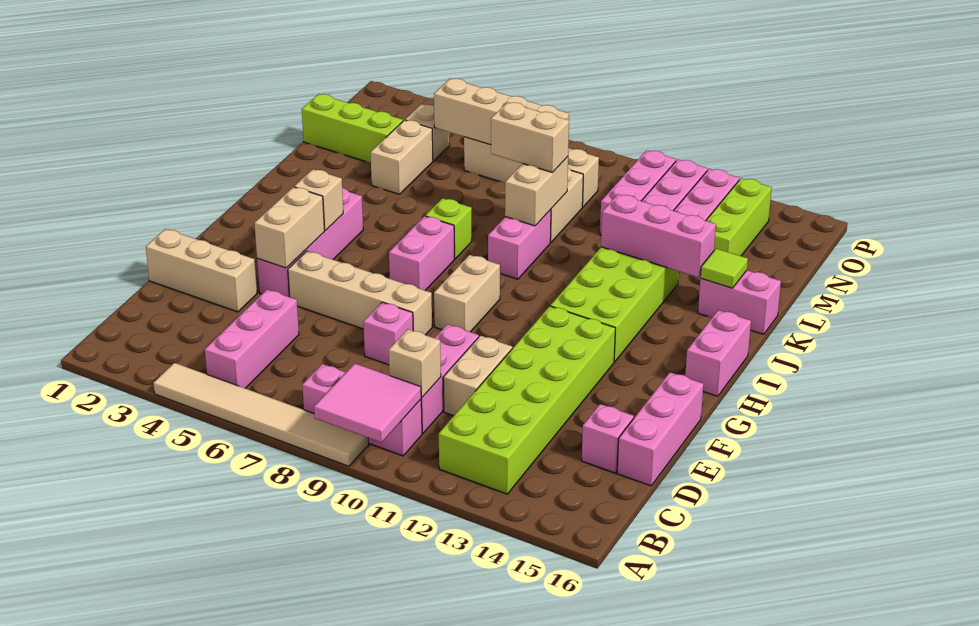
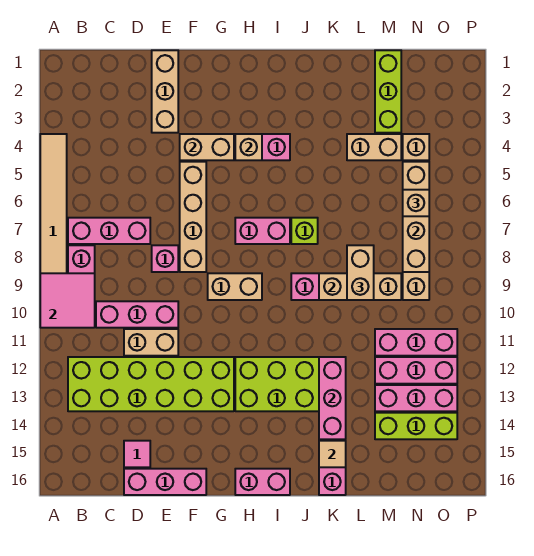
pink 1x3 brick [205,290,299,388] -> pink 1x3 brick moved to [68,218,150,244]
tan 1x1 brick [389,329,441,397] -> tan 1x1 brick moved to [403,190,429,216]
pink 1x1 brick [582,404,634,473] -> pink 1x1 tile [124,441,150,467]
lime 1x1 tile [700,249,748,288] -> tan 1x1 tile [319,441,346,467]

